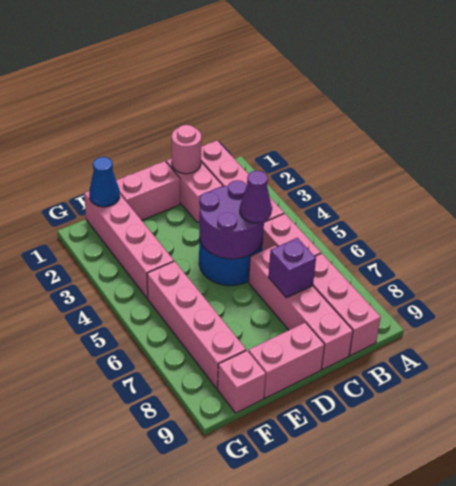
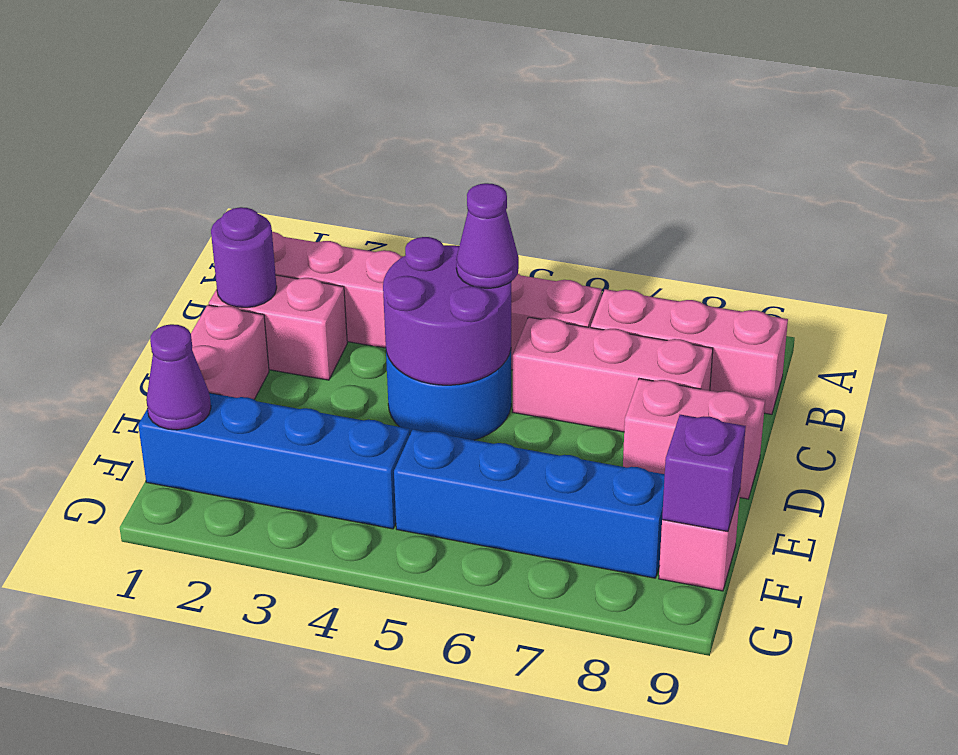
pink 1x1 round brick [172,125,201,174] -> purple 1x1 round brick [211,207,277,308]
pink 1x4 brick [248,245,353,369] -> pink 1x3 brick [513,317,713,432]
purple 1x1 brick [268,238,316,298] -> purple 1x1 brick moved to [662,415,746,532]
pink 1x2 brick [248,322,324,398] -> pink 1x2 brick turned to [623,379,765,499]
pink 1x4 brick [84,191,174,298] -> blue 1x4 brick [138,393,410,529]
blue 1x1 cone [89,157,120,207] -> purple 1x1 cone [146,324,211,430]
pink 1x4 brick [147,261,246,388] -> blue 1x4 brick [394,429,665,578]

